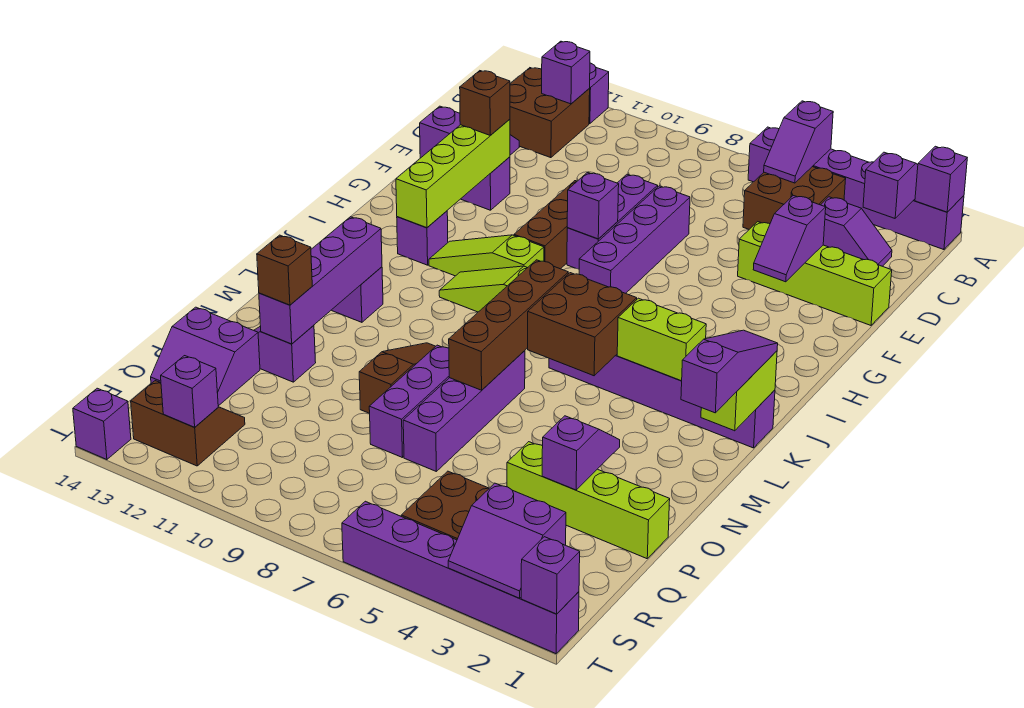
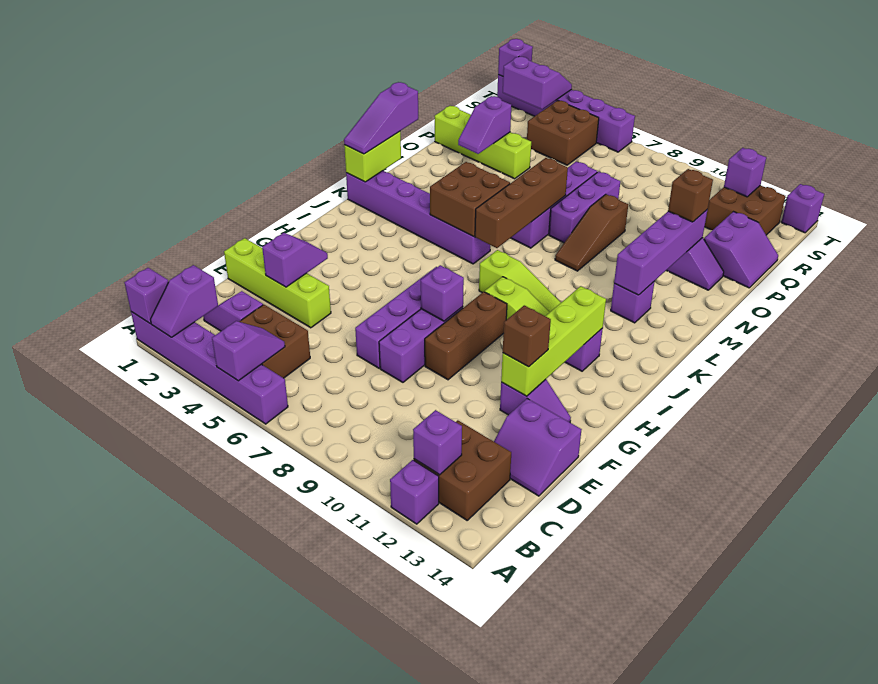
lime 1x2 brick [617,298,706,381] -> none
purple 2x2 slope [151,307,260,406] -> purple 2x2 slope turned to [704,212,778,288]
brown 2x2 slope [131,381,245,466] -> brown 2x2 brick [705,185,785,235]

